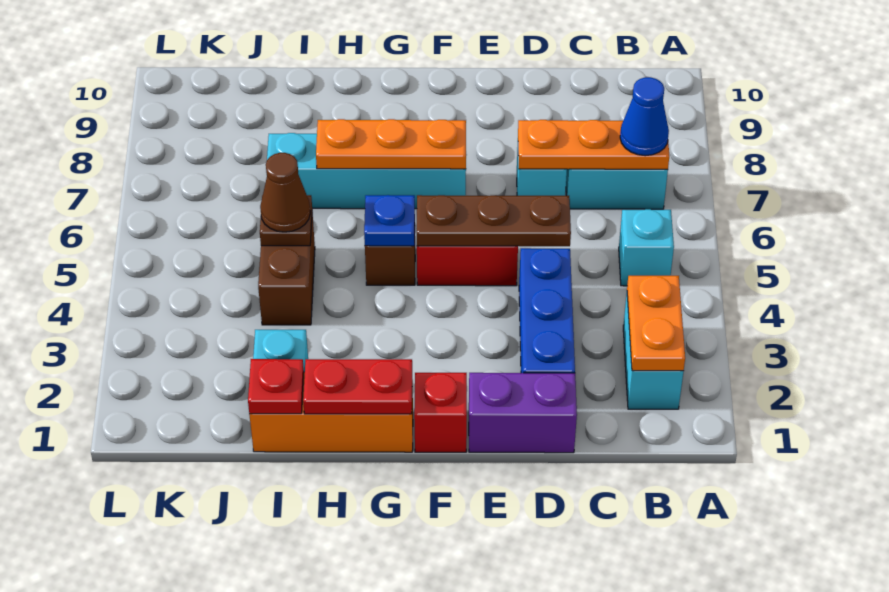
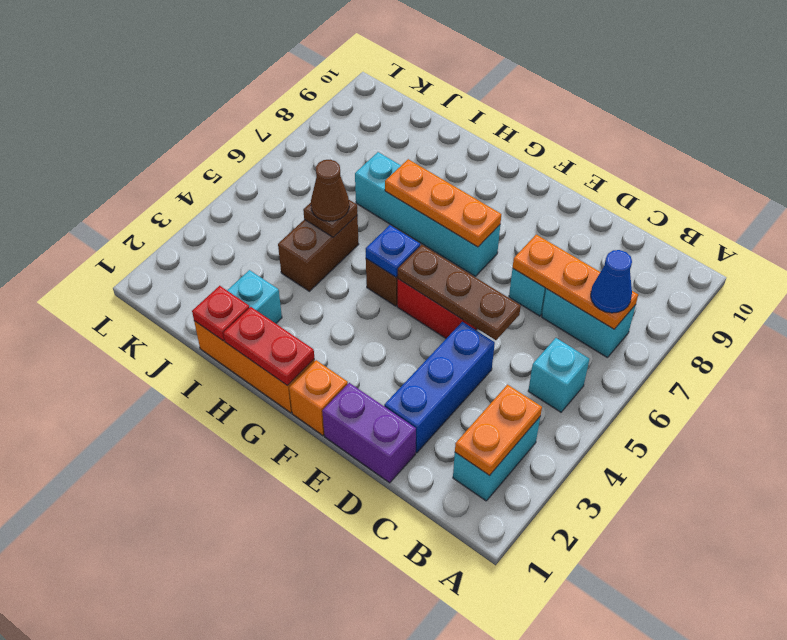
red 1x1 brick [414,373,467,452] -> orange 1x1 brick [289,360,348,435]

